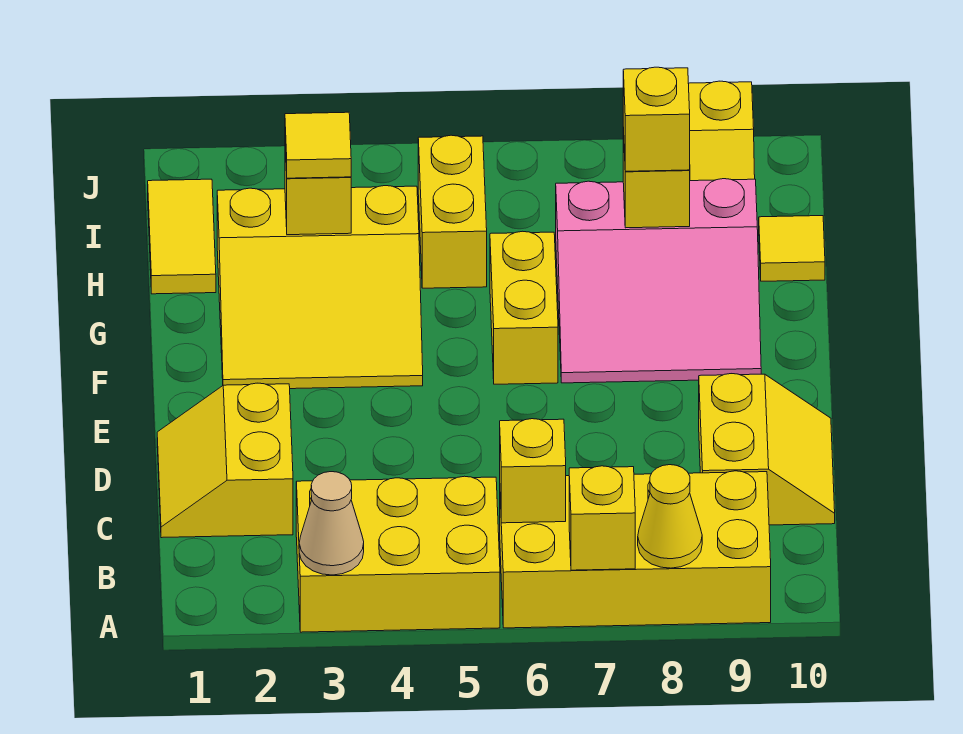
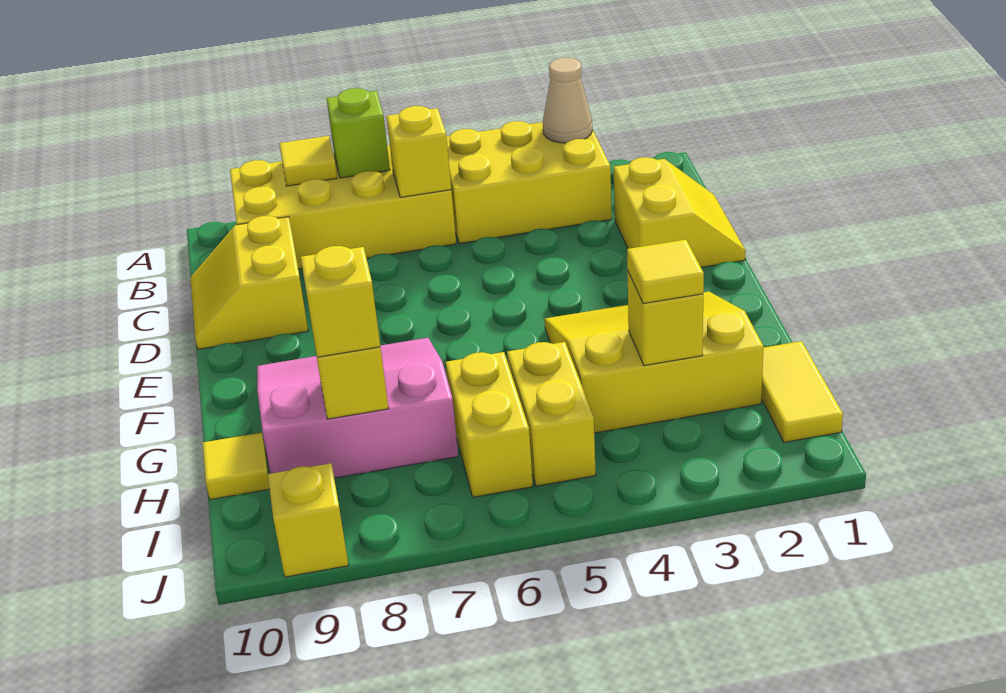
yellow 1x1 brick [569,466,635,570] -> lime 1x1 brick [326,88,390,178]
yellow 1x1 cone [638,465,702,568] -> yellow 1x1 tile [279,136,337,186]
yellow 1x2 brick [490,231,558,384] -> yellow 1x2 brick moved to [446,352,533,497]

